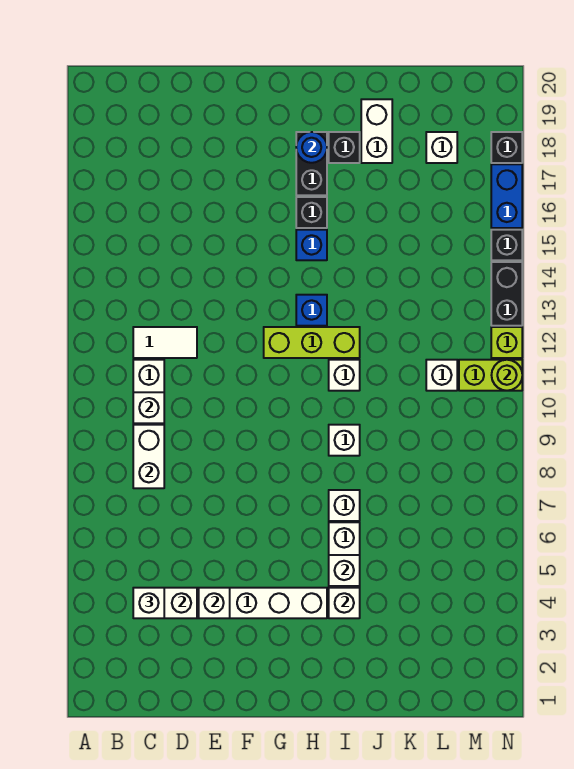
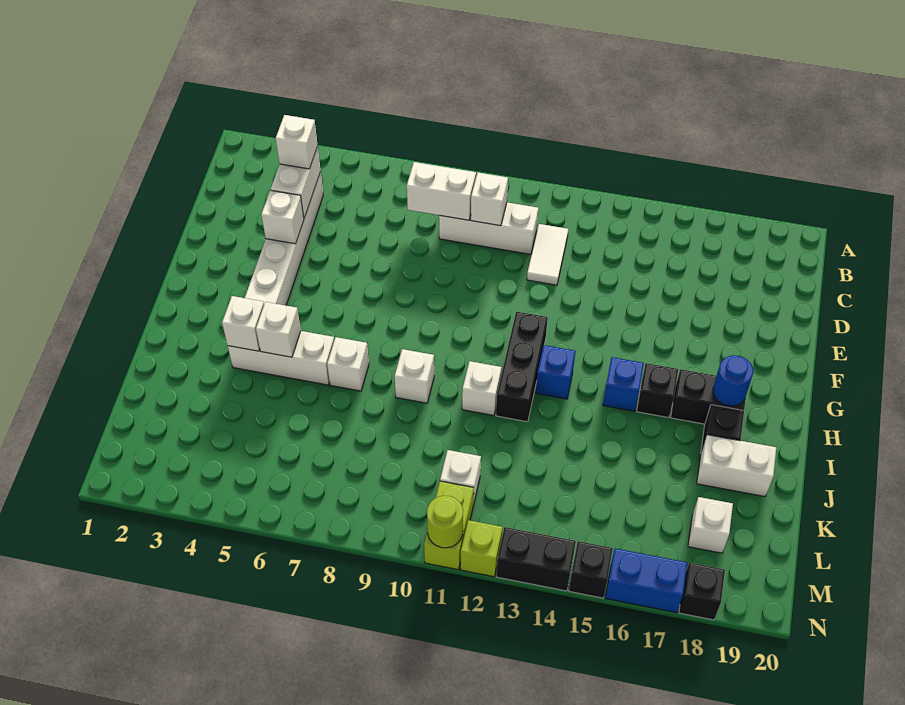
lime 1x3 brick [264,327,360,358] -> black 1x3 brick [496,312,548,422]

